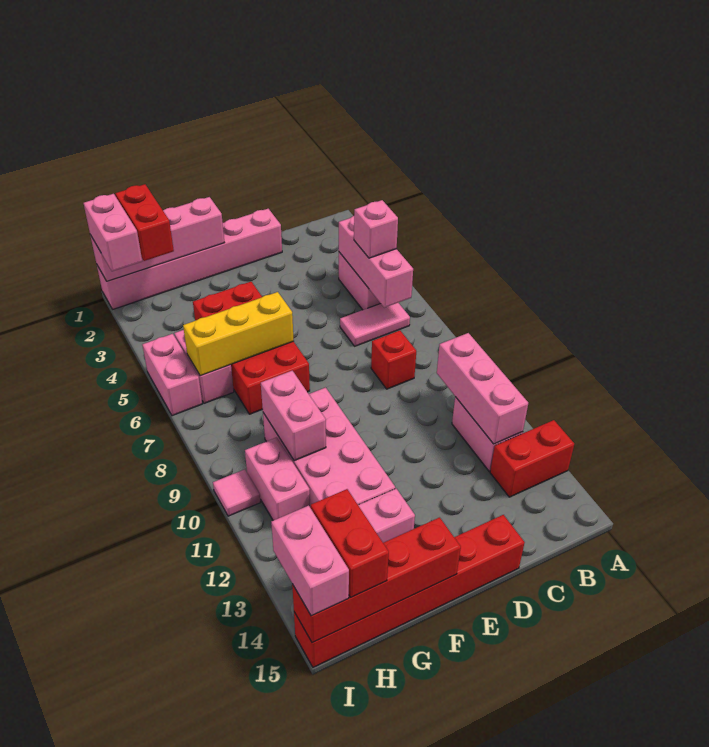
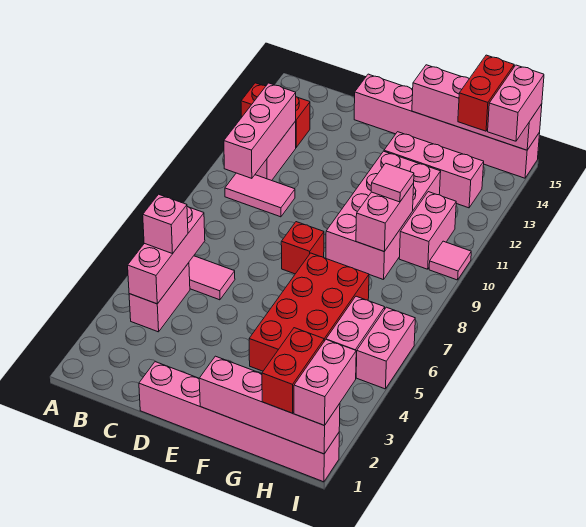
none -> pink 1x2 tile [225,173,295,217]
red 1x1 brick [371,331,416,389] -> red 1x1 brick moved to [281,222,324,274]
red 1x6 brick [294,515,525,667] -> pink 1x6 brick [354,74,540,178]
yellow 1x3 brick [183,292,294,376] -> none
red 1x4 brick [292,517,461,643] -> pink 1x4 brick [412,65,542,150]
none -> pink 1x1 tile [371,163,414,202]

